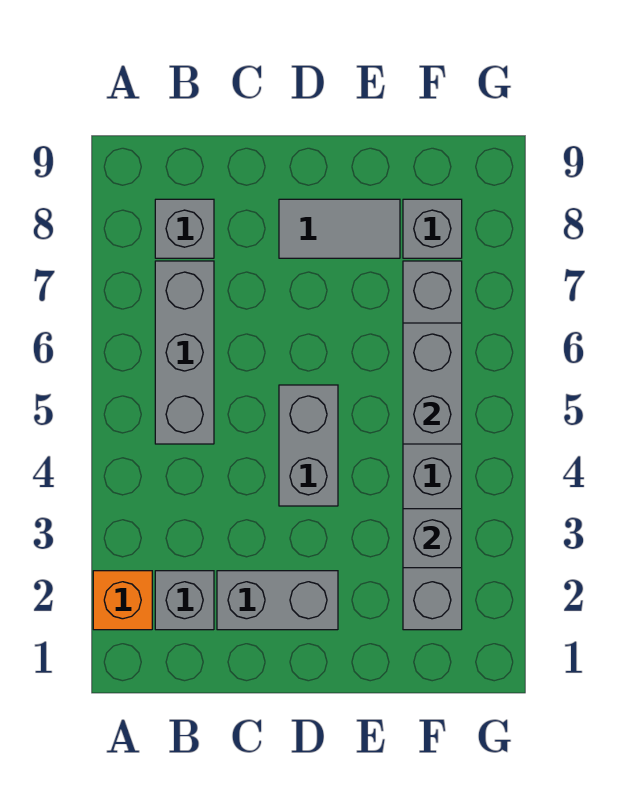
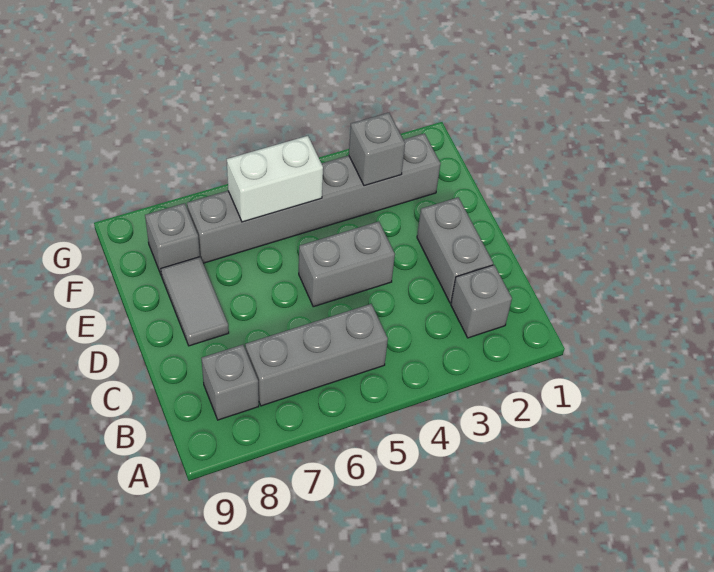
orange 1x1 brick [93,571,152,630] -> none
grey 1x2 brick [403,323,462,444] -> white 1x2 brick [227,136,323,222]

